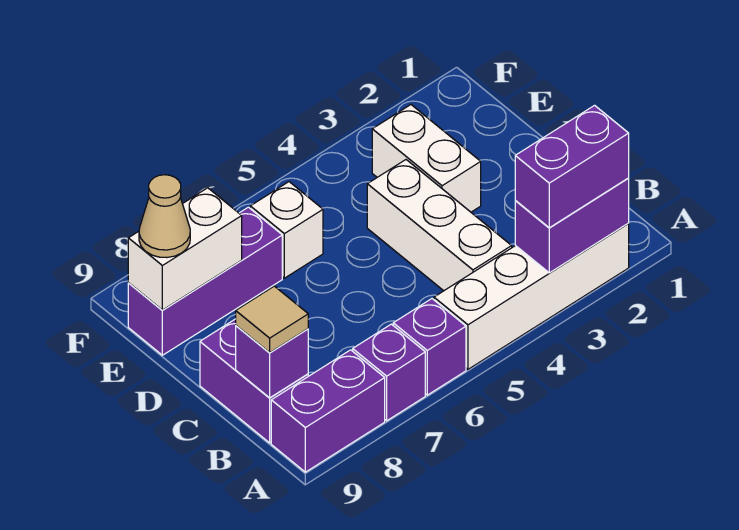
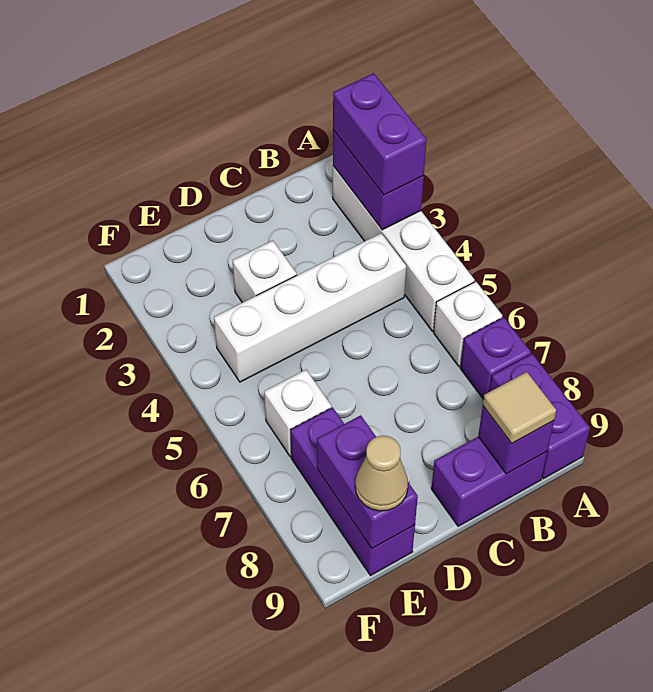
purple 1x1 brick [393,299,466,395] -> white 1x1 brick [434,282,502,367]
white 1x3 brick [367,160,512,291] -> white 1x4 brick [214,233,406,382]
white 1x2 brick [372,105,481,212] -> white 1x1 brick [233,240,297,303]
white 1x2 brick [128,188,242,310] -> purple 1x2 brick [317,415,418,548]

